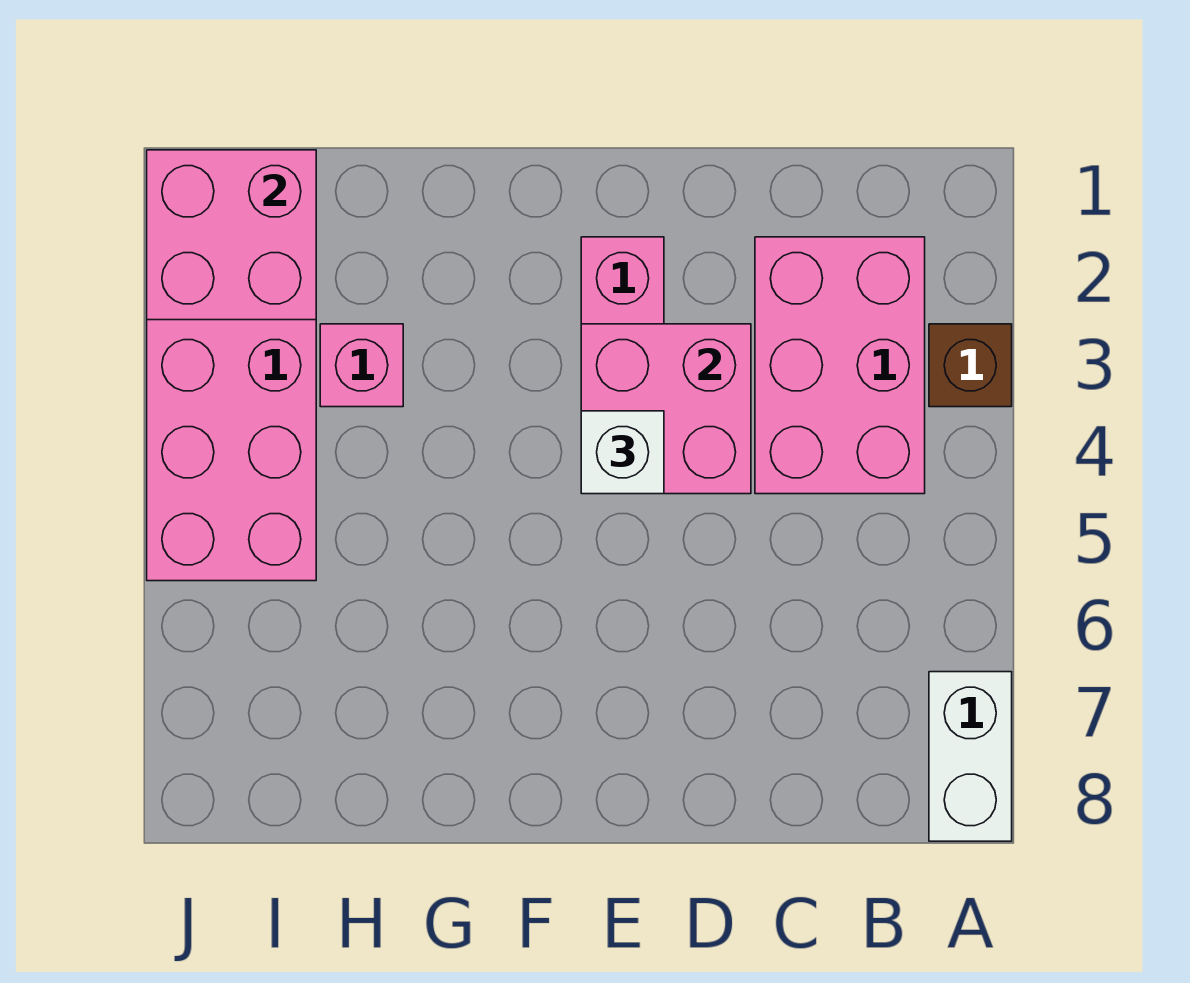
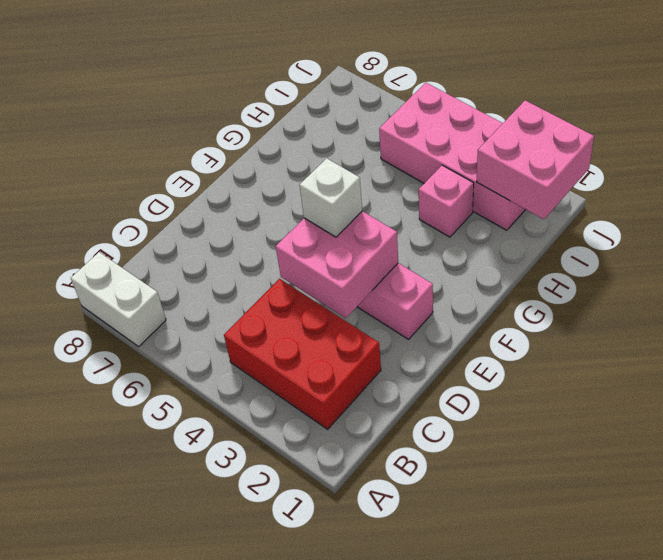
brown 1x1 brick [929,324,1012,407] -> none
pink 2x3 brick [755,237,925,494] -> red 2x3 brick [224,279,381,429]

